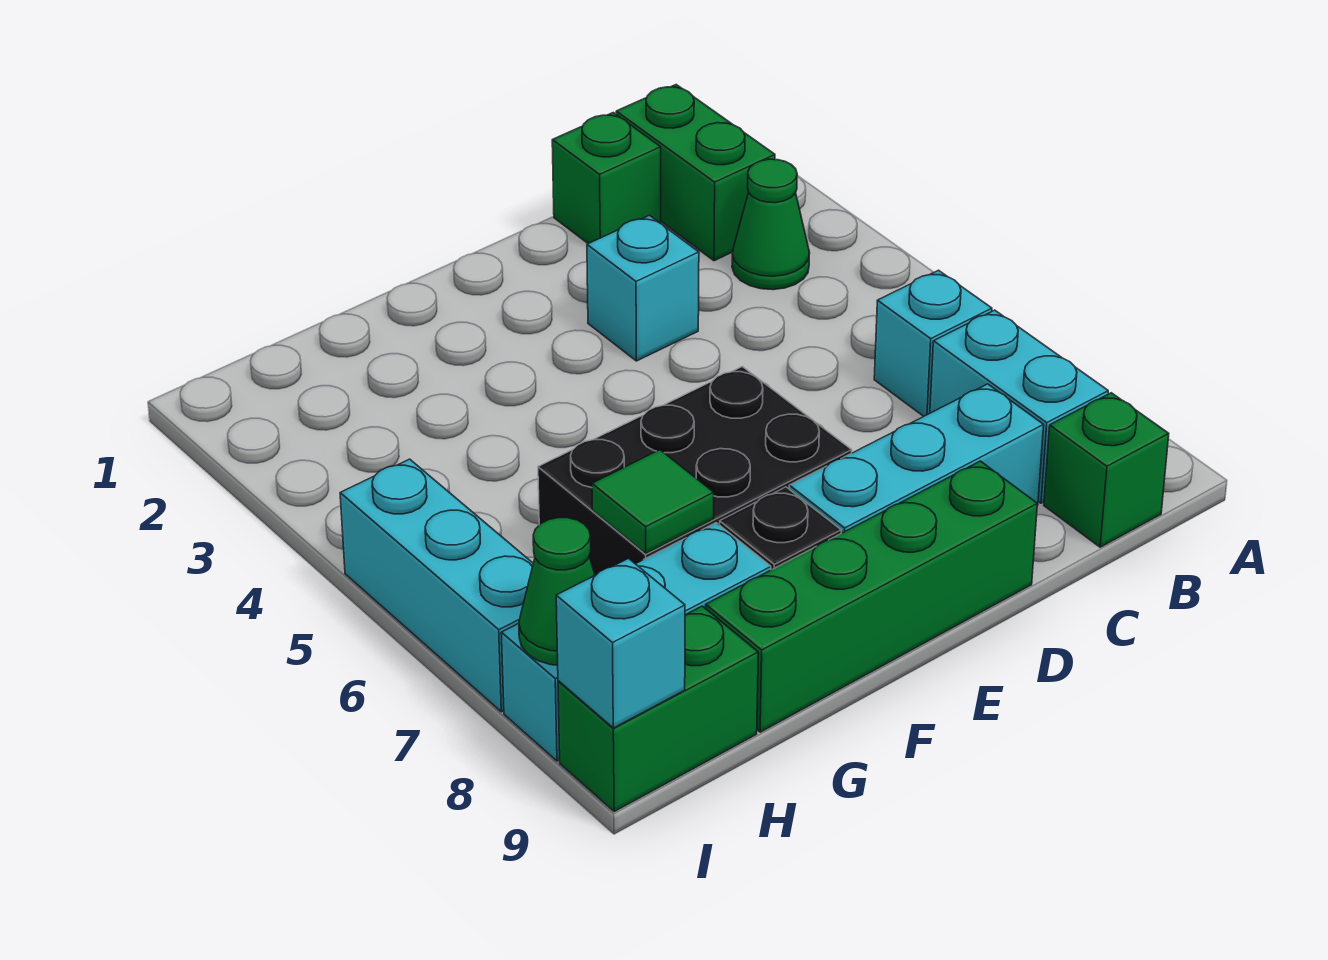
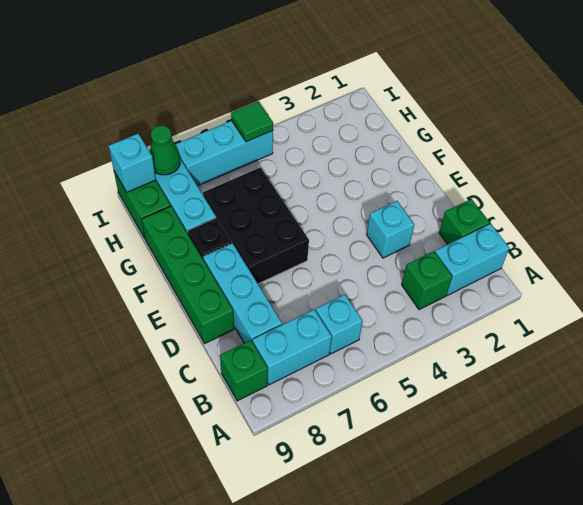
green 1x2 brick [616,85,775,261] -> cyan 1x2 brick [435,224,509,295]
green 1x1 cone [732,159,810,290] -> green 1x1 brick [402,251,452,310]
green 1x1 tile [592,450,714,554] -> green 1x1 tile moved to [231,101,273,142]

